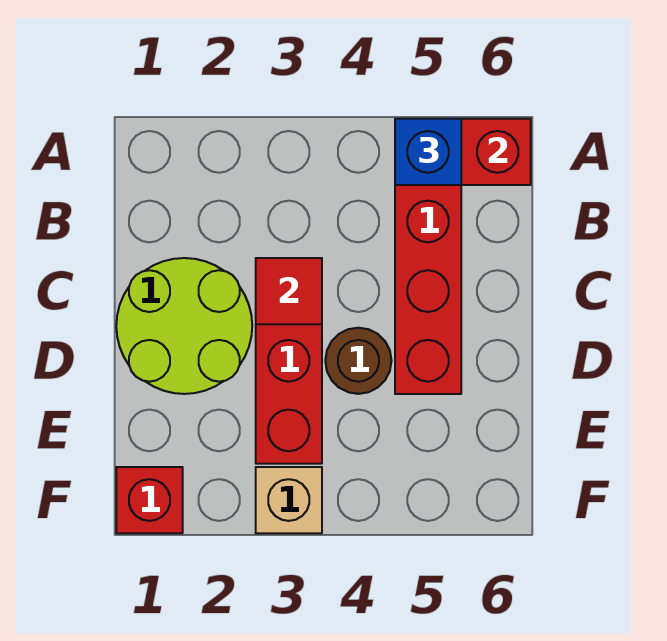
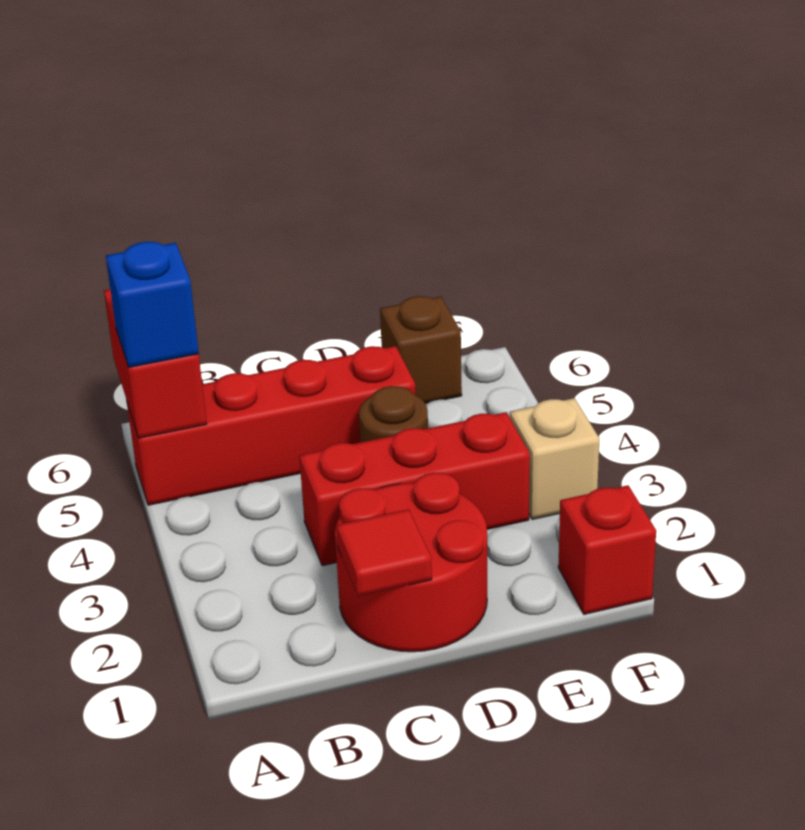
lime 2x2 round brick [116,258,252,394] -> red 2x2 round brick [335,473,487,652]
red 1x1 tile [256,258,322,324] -> red 1x1 tile moved to [336,509,432,596]
none -> brown 1x1 brick [380,296,462,404]

